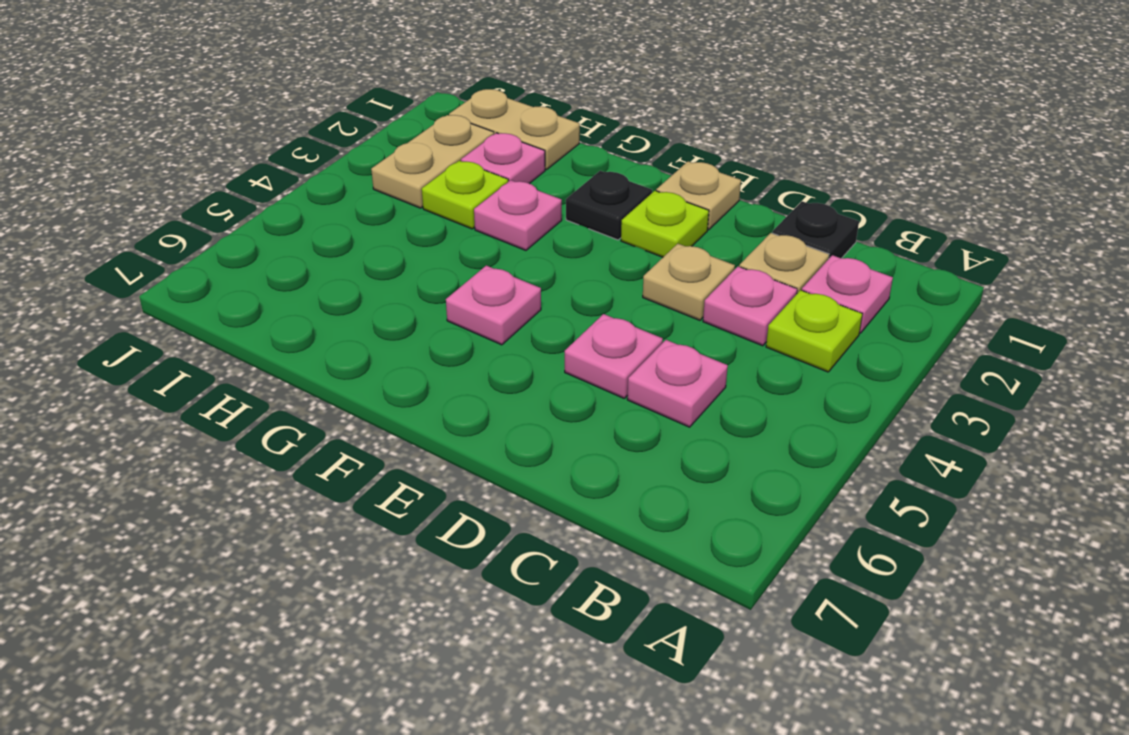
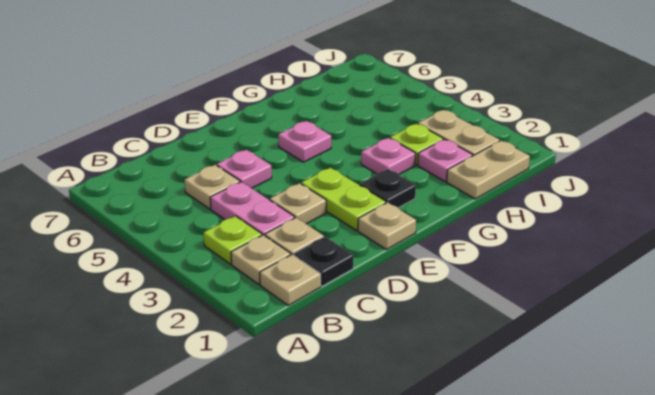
none -> tan 1x1 plate [260,255,321,305]
pink 1x1 plate [802,255,893,333] -> tan 1x1 plate [231,235,291,284]
pink 1x1 plate [703,266,797,346] -> pink 1x2 plate [210,182,295,236]
pink 1x1 plate [627,340,728,427] -> tan 1x1 plate [185,165,240,209]
lime 1x1 plate [621,191,709,257] -> lime 1x2 plate [301,168,386,230]

